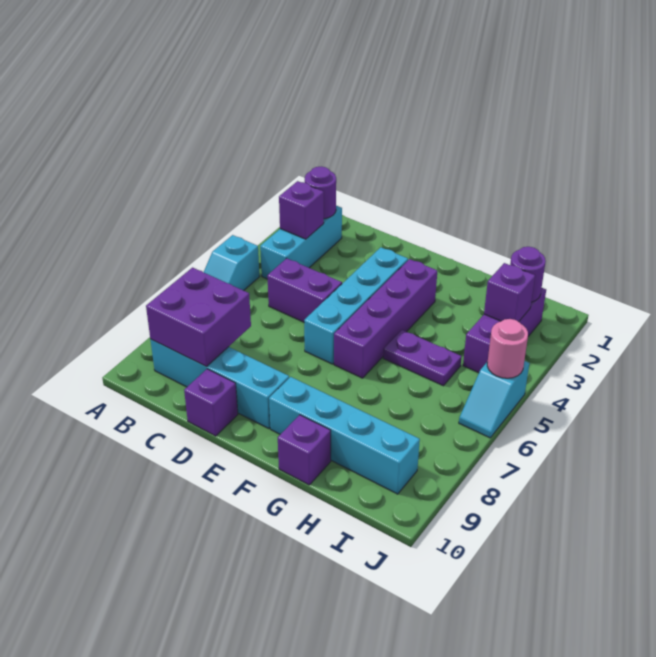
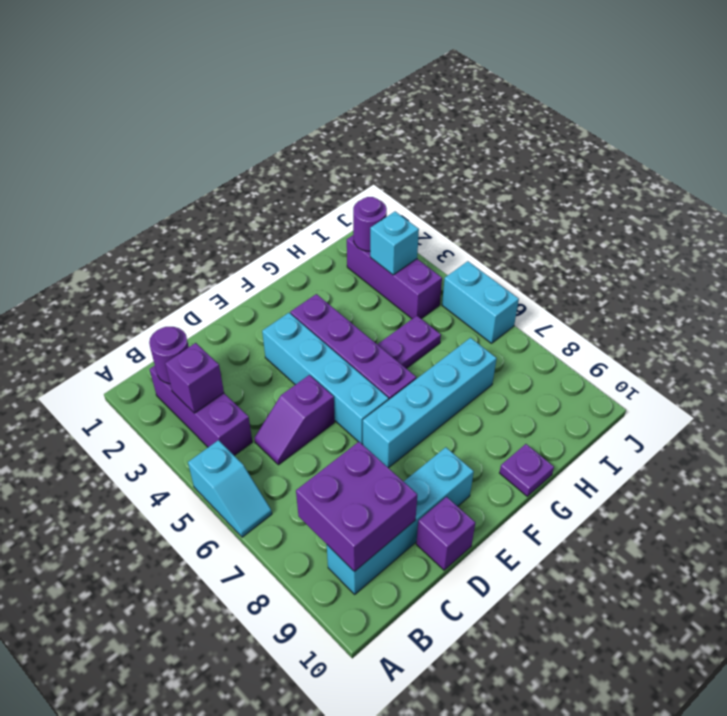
cyan 1x3 brick [260,206,342,279] -> purple 1x3 brick [150,366,252,456]
purple 1x2 brick [267,258,342,322] -> purple 1x2 slope [255,375,335,465]
cyan 1x4 brick [269,377,420,494] -> cyan 1x4 brick moved to [363,338,497,468]
purple 1x1 brick [278,415,331,485] -> purple 1x1 plate [500,444,554,496]
purple 1x1 brick [484,263,535,322] -> cyan 1x1 brick [370,211,419,275]
cyan 1x2 slope [459,361,529,438] -> cyan 1x2 brick [442,261,519,343]
pink 1x1 round brick [487,319,528,378] -> none

